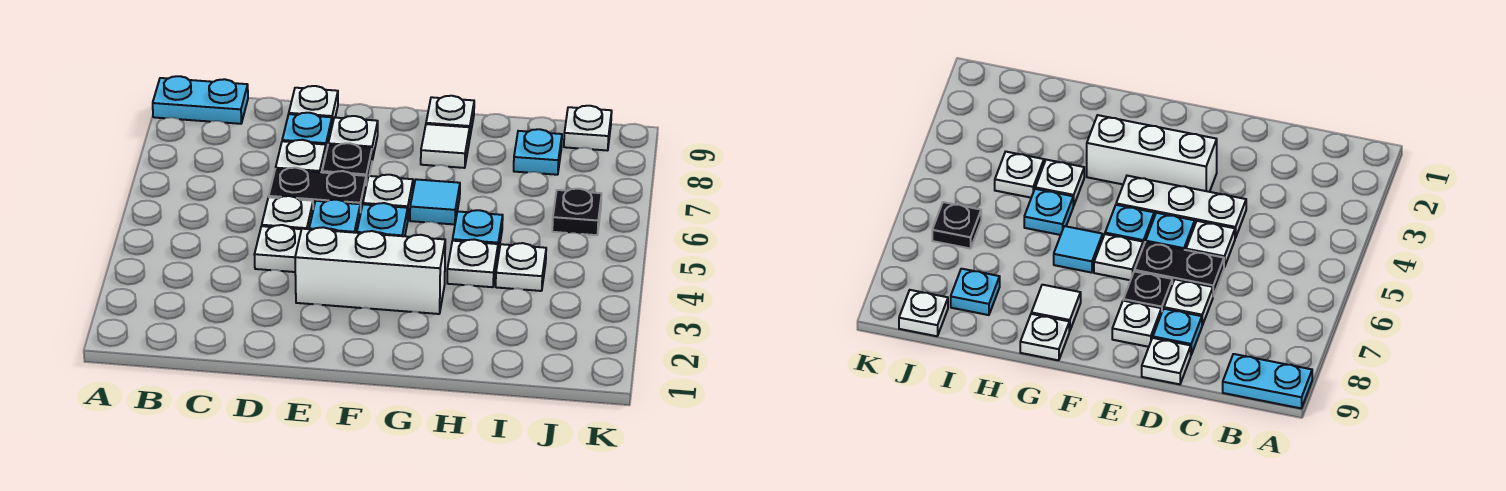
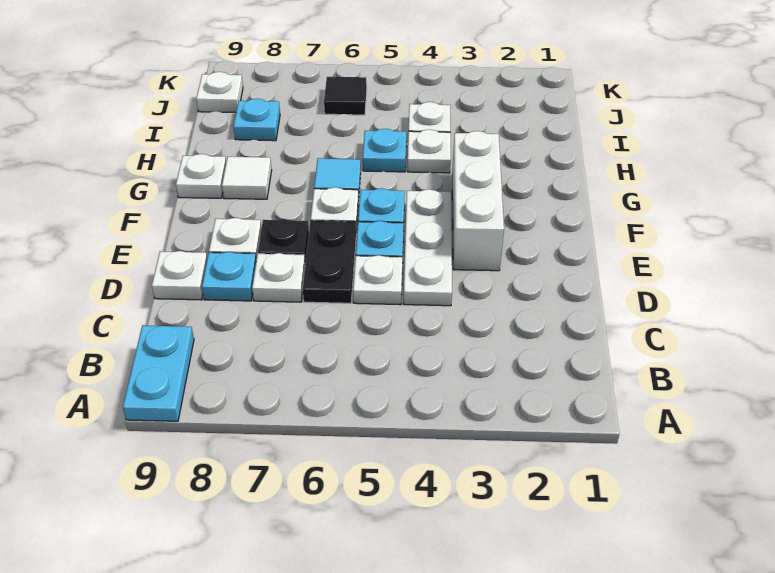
black 1x1 plate [552,189,602,235] -> black 1x1 tile [324,77,367,115]

